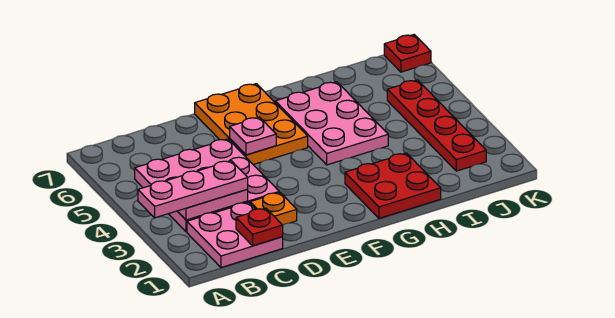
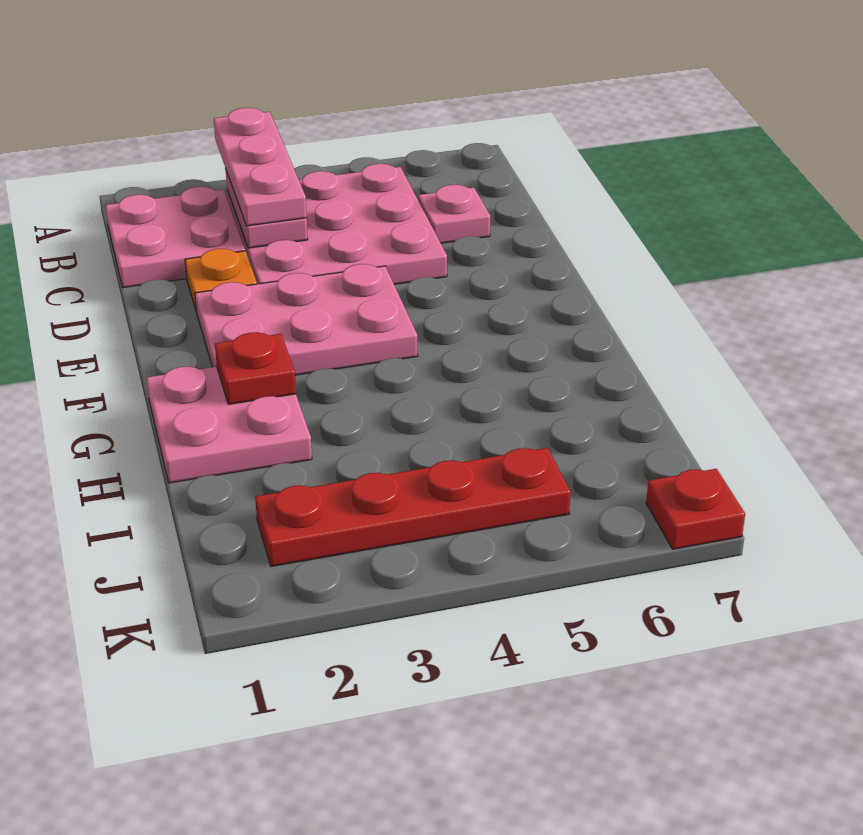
red 1x1 plate [236,208,283,246] -> red 1x1 plate moved to [215,332,296,404]
orange 2x3 plate [195,84,308,165] -> none
pink 1x1 plate [230,117,276,155] -> pink 1x1 plate moved to [418,185,490,243]
red 2x2 plate [345,153,441,218] -> pink 2x2 plate [146,367,312,483]
pink 2x3 plate [275,82,388,165] -> pink 2x3 plate moved to [195,264,418,375]

